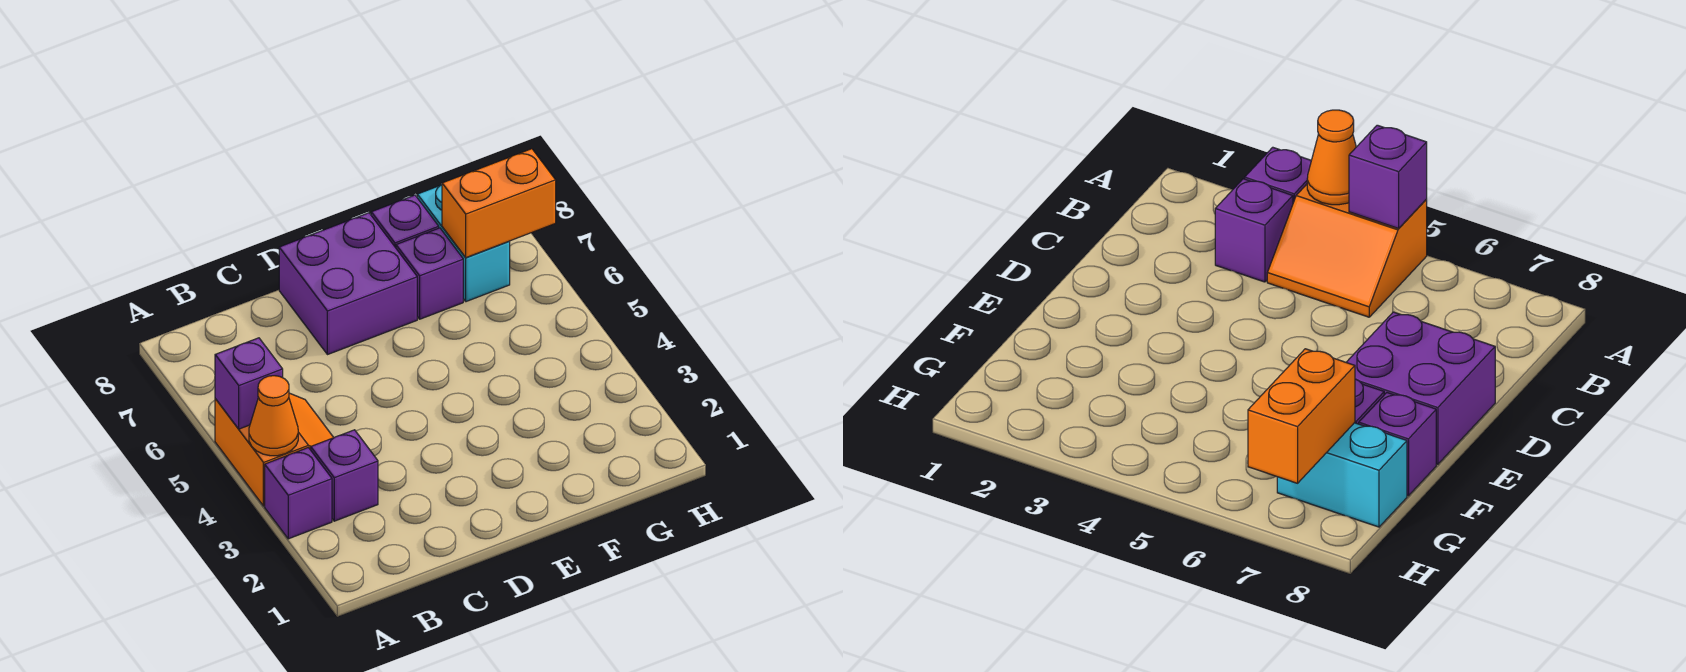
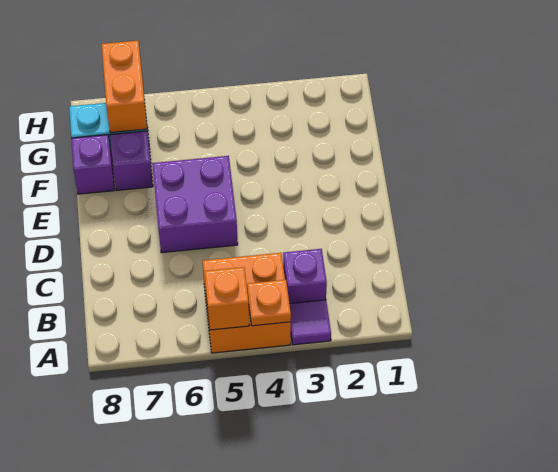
purple 1x1 brick [265,448,332,539] -> purple 1x1 tile [289,300,331,345]
orange 2x2 slope [215,393,334,506] -> orange 2x2 brick [203,253,291,353]
orange 1x1 cone [249,376,298,456] -> orange 1x1 plate [247,280,291,326]
purple 1x1 brick [215,338,283,429] -> orange 1x1 brick [204,267,249,330]
purple 2x2 brick [279,213,417,355] -> purple 2x2 brick moved to [152,156,238,253]

